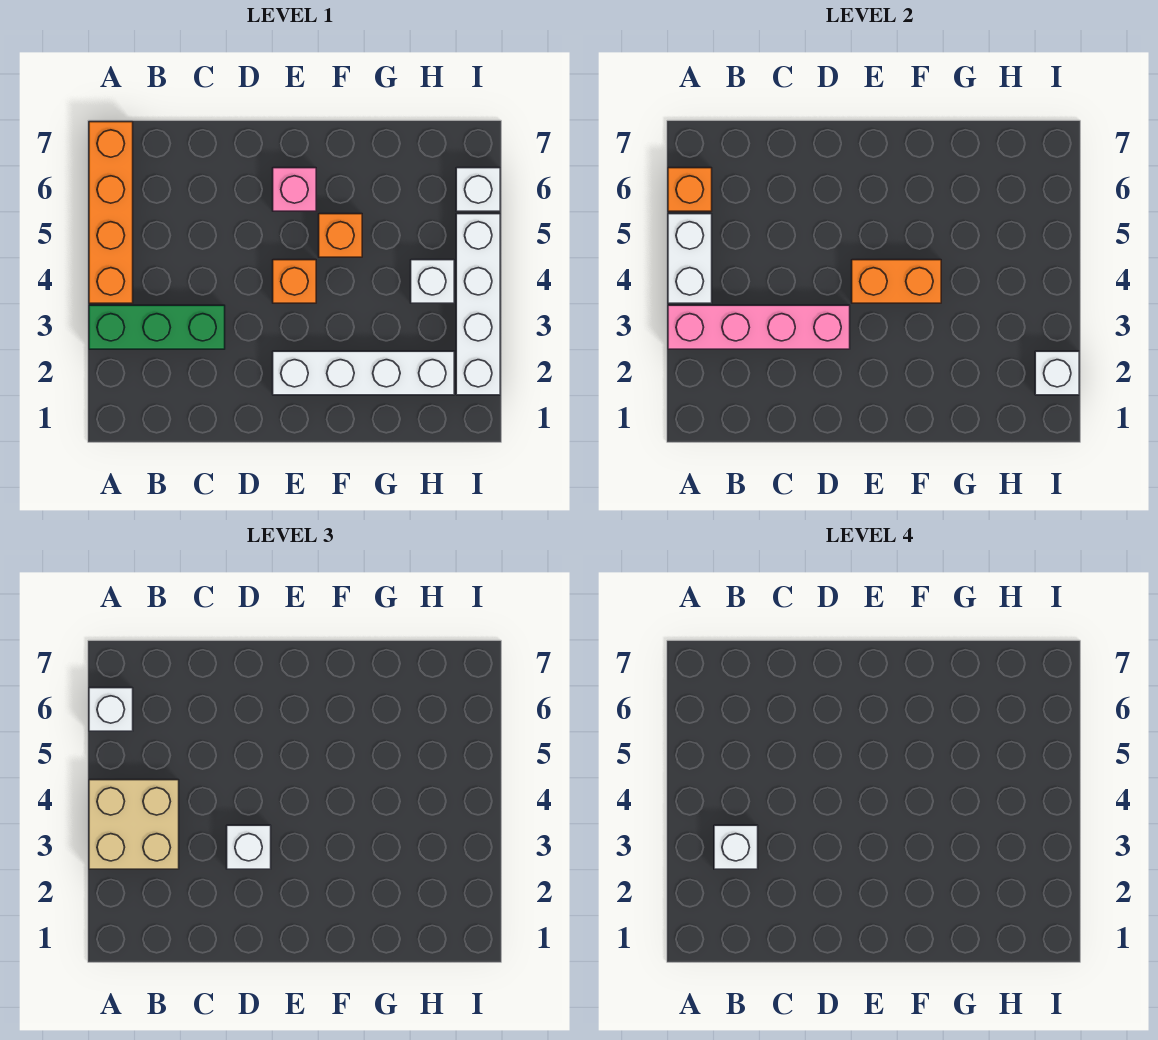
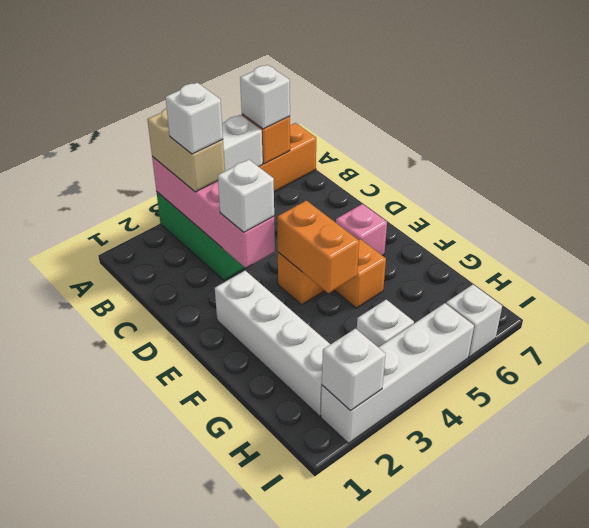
tan 2x2 brick [89,780,179,869] -> tan 1x2 brick [147,108,225,192]

